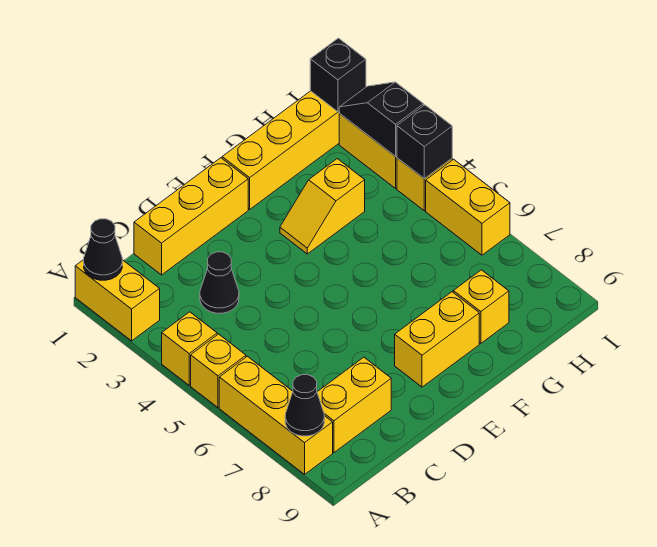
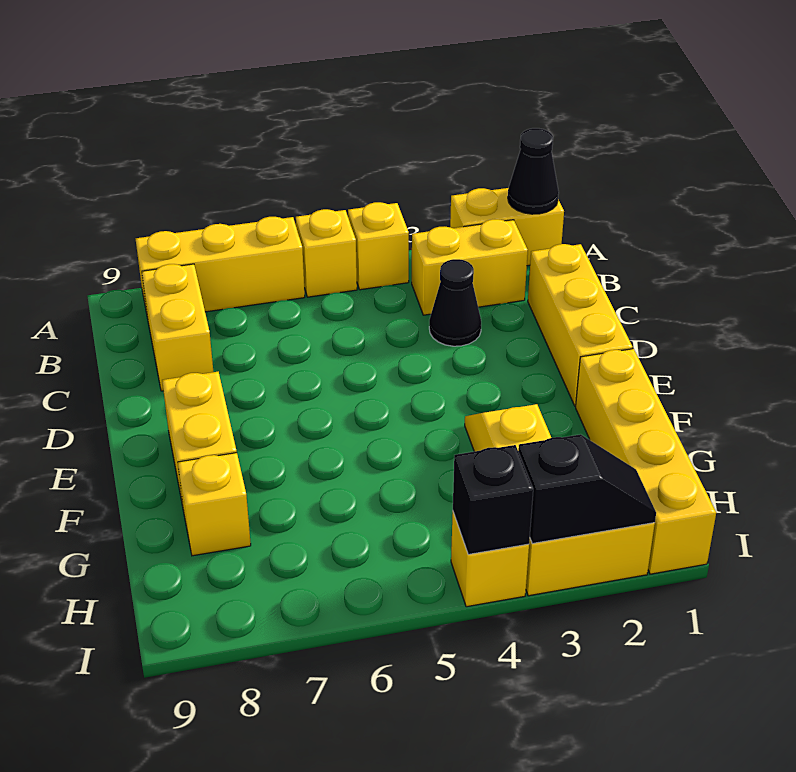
black 1x1 cone [285,375,324,436] -> none
black 1x1 brick [310,38,366,112] -> none
yellow 1x2 brick [426,159,510,255] -> yellow 1x2 brick moved to [412,219,528,315]

